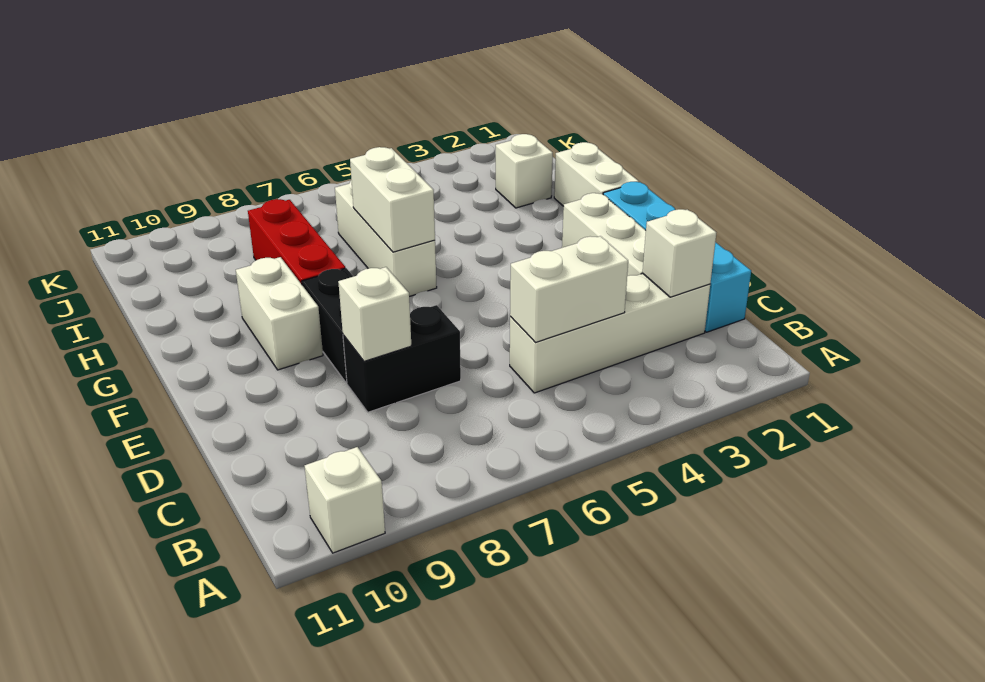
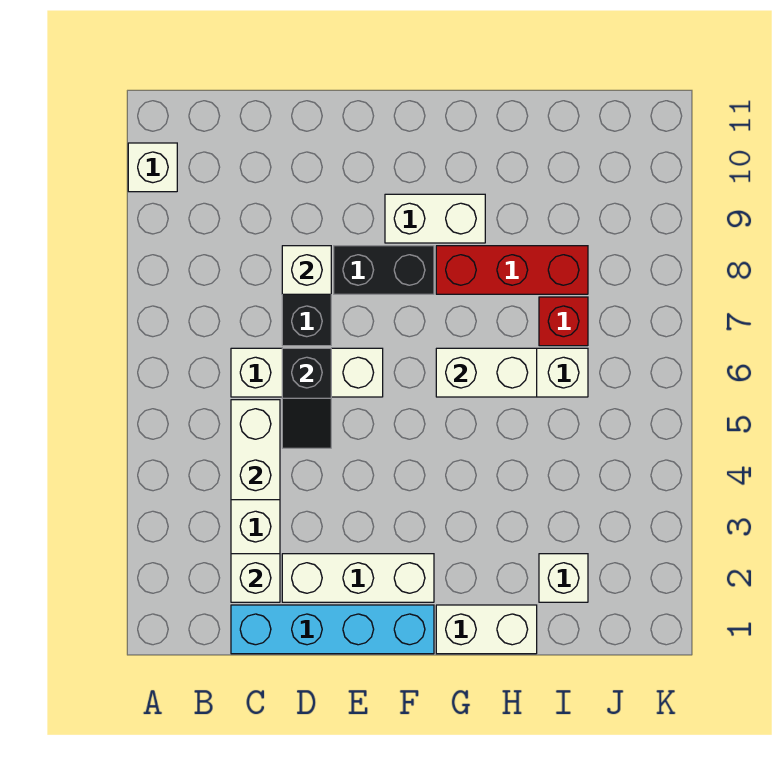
none -> white 1x3 brick [231,348,383,397]
none -> black 1x2 slope [282,348,331,448]
none -> red 1x1 brick [539,297,588,346]

